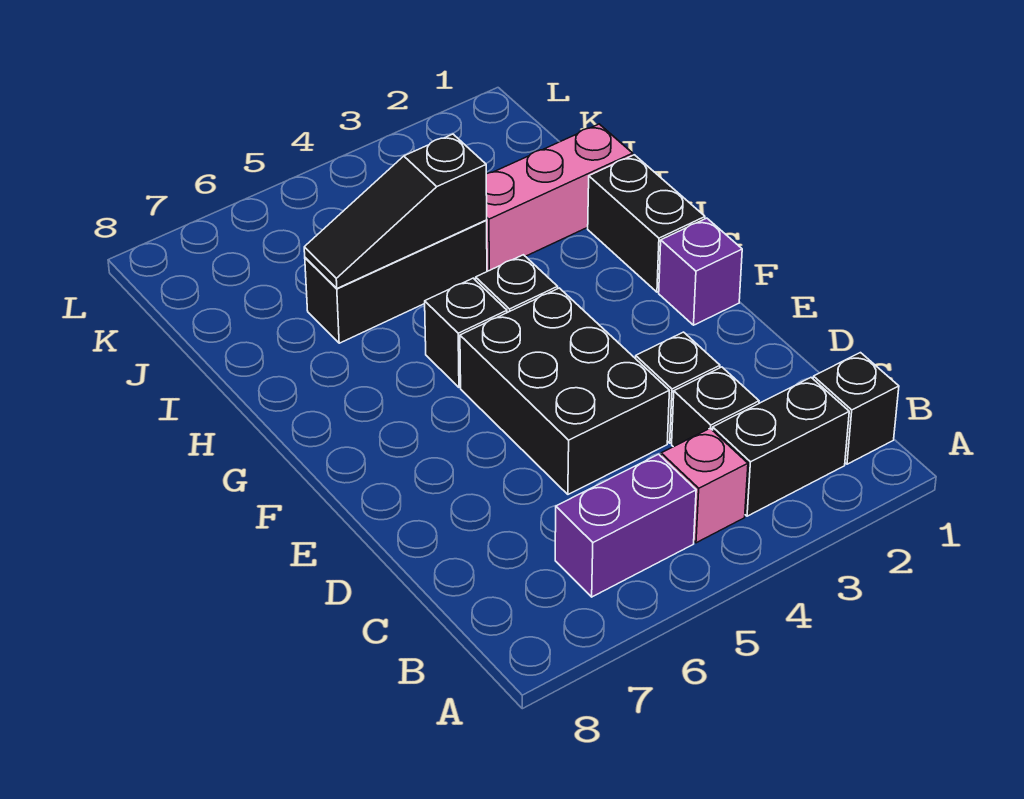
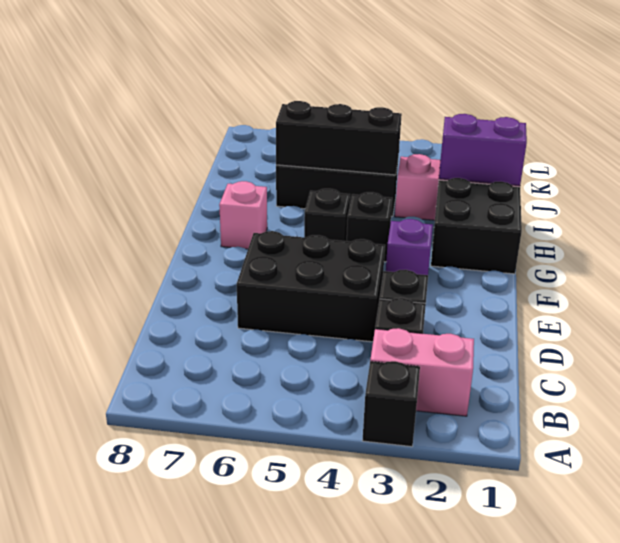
black 1x1 brick [813,353,899,464] -> black 1x1 brick moved to [362,361,420,447]
black 1x2 brick [713,378,849,516] -> pink 1x2 brick [370,328,474,416]
pink 1x1 brick [661,428,748,543] -> pink 1x1 brick moved to [219,181,267,249]
purple 1x2 brick [555,454,696,597] -> purple 1x2 brick moved to [439,114,527,186]
black 2x3 brick [460,288,669,494] -> black 2x3 brick turned to [237,231,385,342]
purple 1x1 brick [659,218,742,325] -> purple 1x1 brick moved to [386,219,433,275]
black 1x2 brick [588,155,705,292] -> black 2x2 brick [431,178,522,274]
black 1x3 slope [304,134,487,288] -> black 1x3 brick [276,101,402,175]

